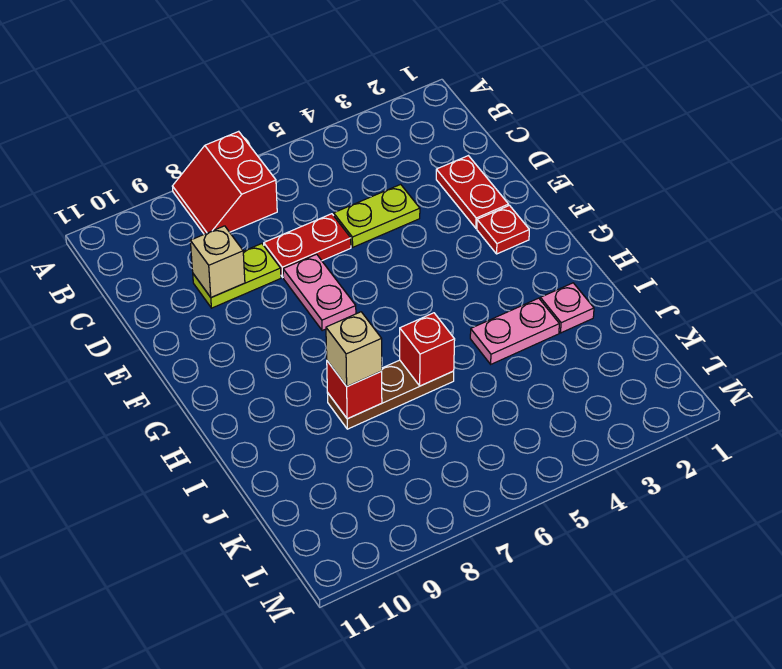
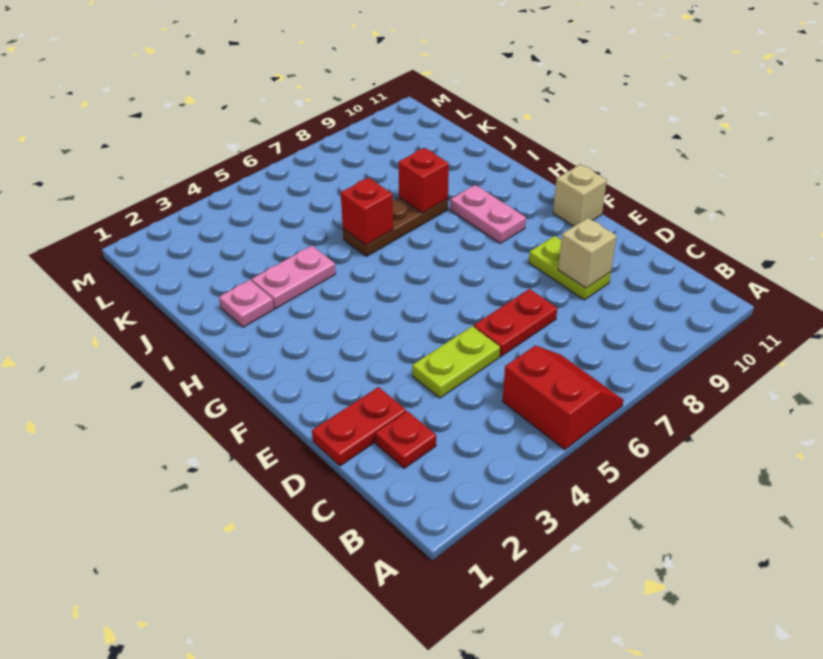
red 2x2 slope [172,131,277,234] -> red 2x2 slope moved to [502,346,623,450]
red 1x2 plate [436,156,509,228] -> red 1x2 plate turned to [312,387,406,466]
lime 1x2 plate [193,244,281,308] -> lime 1x2 plate turned to [529,236,611,300]
pink 1x2 plate [283,254,356,331] -> pink 1x2 plate moved to [450,185,526,243]
red 1x1 plate [477,205,529,254] -> red 1x1 plate moved to [376,411,436,468]
tan 1x1 brick [326,312,382,386] -> tan 1x1 brick moved to [553,164,607,226]

